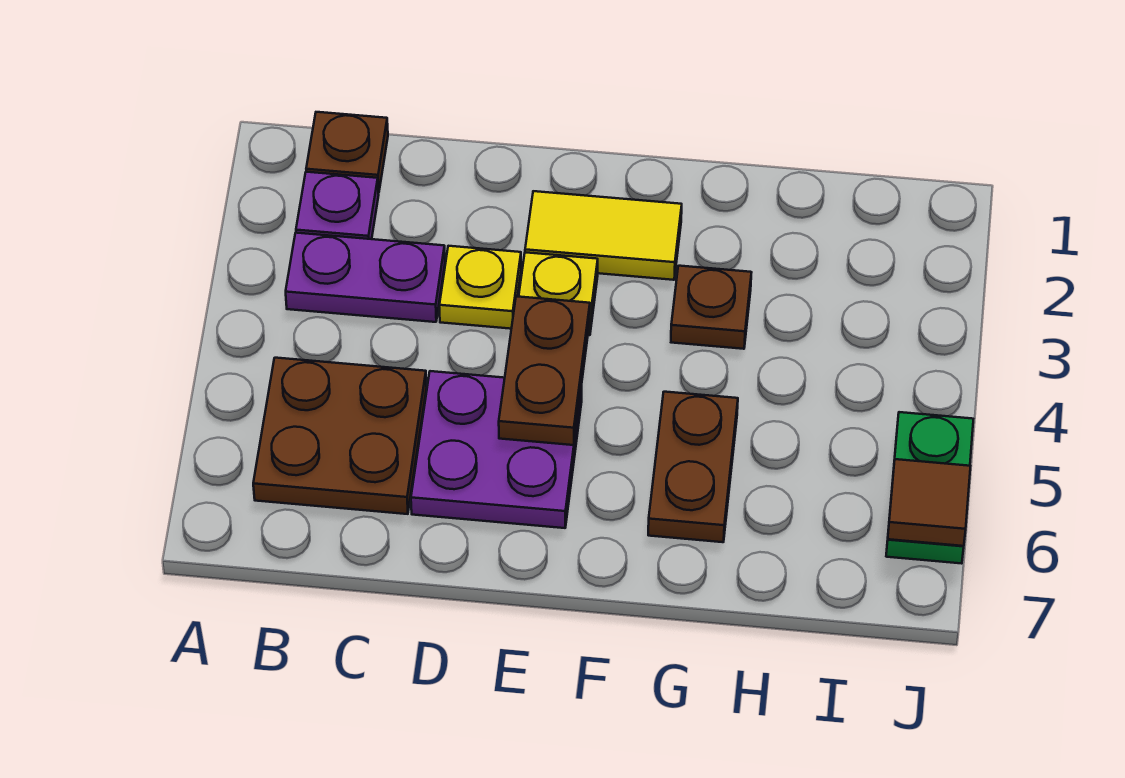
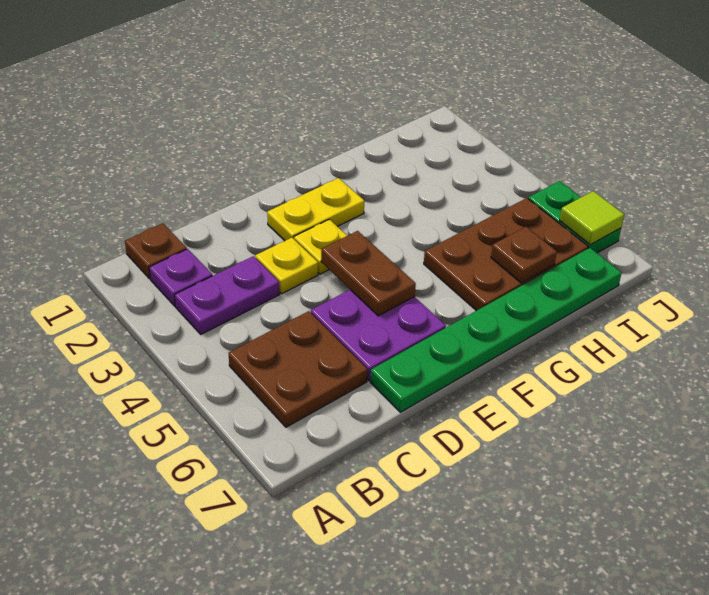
none -> green 1x6 plate [370,248,622,412]
yellow 1x2 tile [525,191,682,280] -> yellow 1x2 plate [267,178,364,241]
brown 1x1 plate [671,266,752,349] -> brown 1x1 plate moved to [491,227,557,283]
brown 1x2 plate [648,392,738,542] -> brown 2x3 plate [424,198,588,311]
brown 1x1 tile [888,459,970,546] -> lime 1x1 tile [560,191,624,245]

